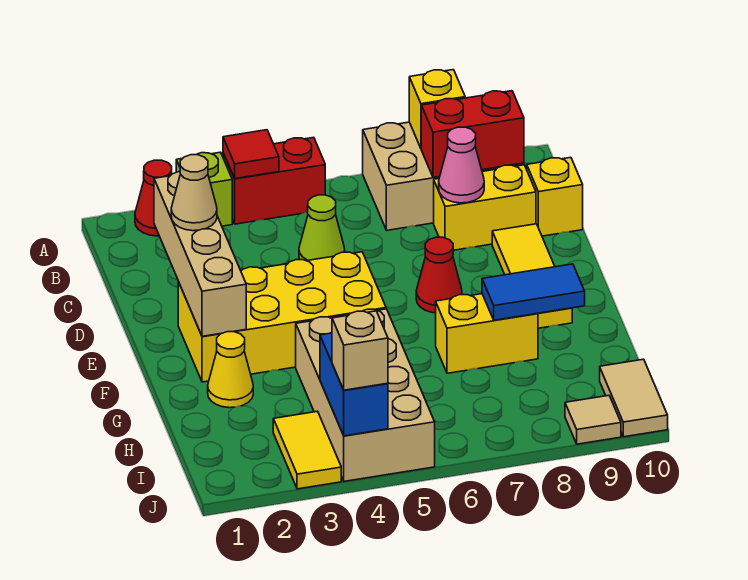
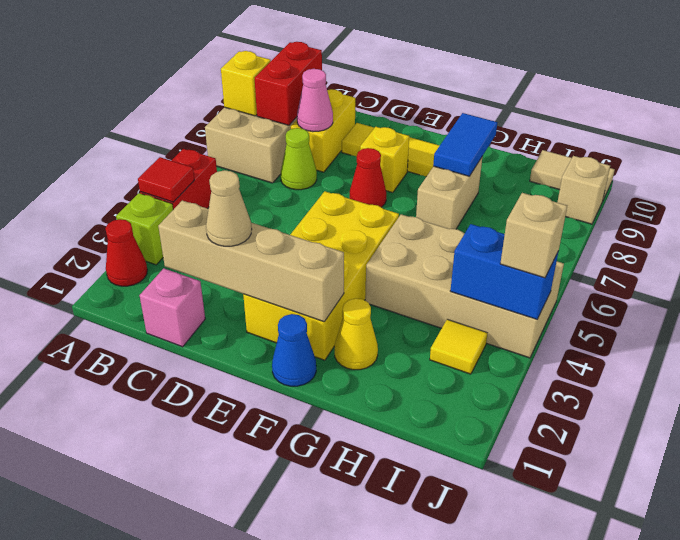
none -> pink 1x1 brick [140,268,205,347]
lime 1x1 cone [299,195,345,261] -> lime 1x1 cone moved to [281,128,317,190]
yellow 1x1 brick [527,157,583,236] -> yellow 1x1 brick moved to [360,127,409,193]
none -> blue 1x1 cone [272,314,316,386]
yellow 1x2 brick [436,294,538,373] -> tan 1x2 brick [416,156,483,229]
yellow 1x2 tile [273,411,341,489] -> yellow 1x1 tile [430,319,488,374]
tan 1x1 tile [565,395,621,444] -> tan 1x1 brick [557,156,610,224]

